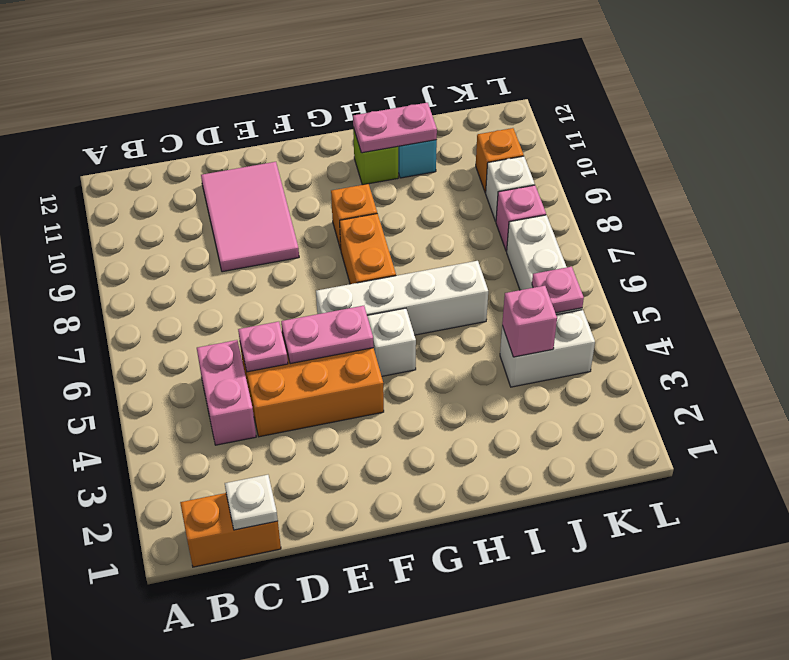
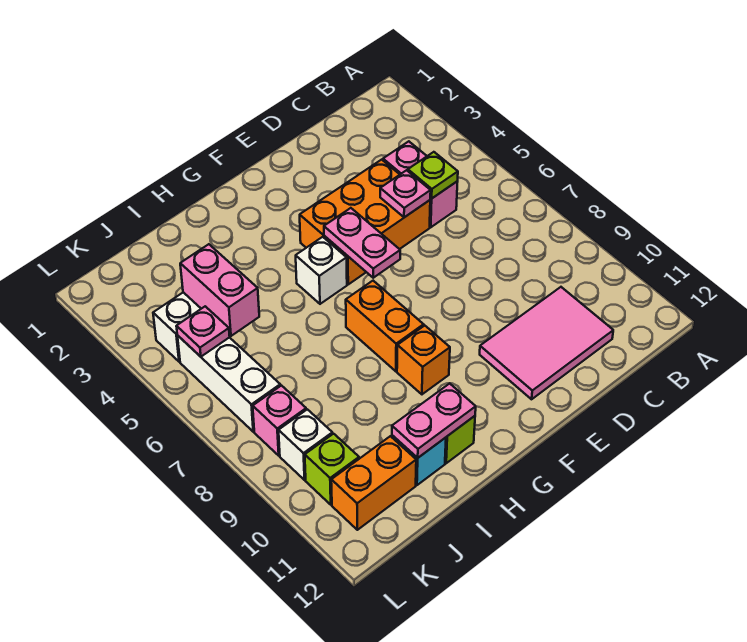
orange 1x2 brick [180,493,281,567] -> orange 1x2 brick moved to [331,436,416,530]
white 1x1 plate [225,475,278,530] -> none
none -> lime 1x1 plate [408,152,458,199]
pink 2x3 tile [201,162,299,272] -> pink 2x3 tile turned to [480,287,613,399]
pink 1x2 plate [281,306,374,364] -> pink 1x2 plate turned to [324,208,400,278]
white 1x4 brick [316,261,488,335] -> none
pink 1x1 brick [502,286,557,357] -> pink 1x2 brick [180,244,259,336]
orange 1x1 brick [476,128,524,193] -> lime 1x1 brick [305,434,359,505]

